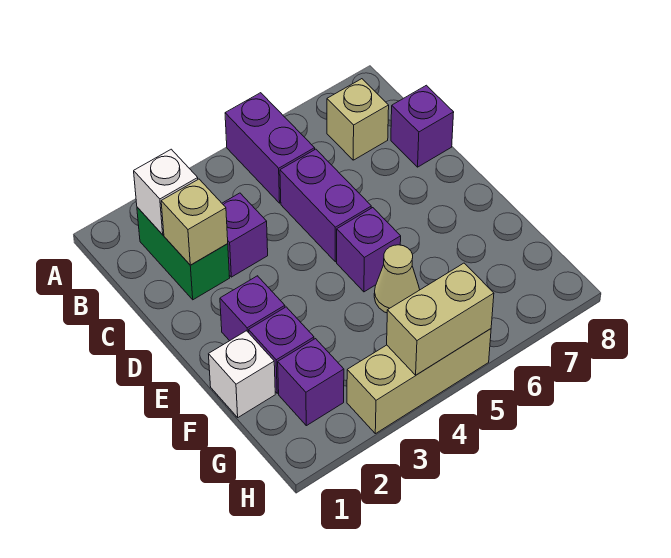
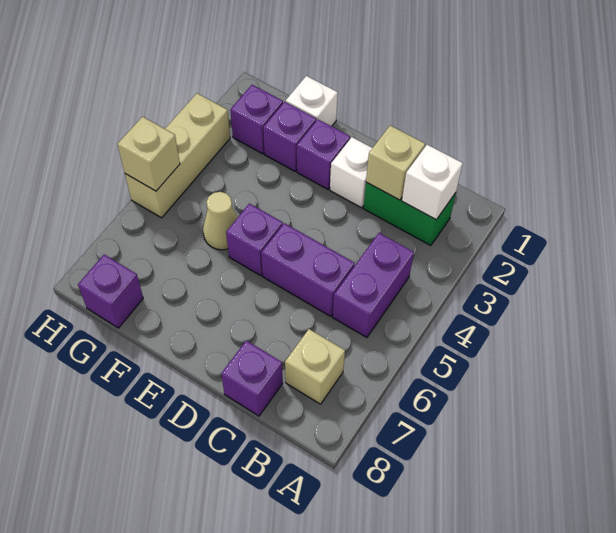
purple 1x2 brick [225,93,315,203] -> purple 1x2 brick turned to [333,233,414,337]
purple 1x1 brick [222,193,268,277] -> purple 1x1 brick moved to [78,254,143,328]
none -> white 1x1 brick [330,137,372,208]
tan 1x2 brick [387,263,494,375] -> tan 1x1 brick [117,117,180,191]

